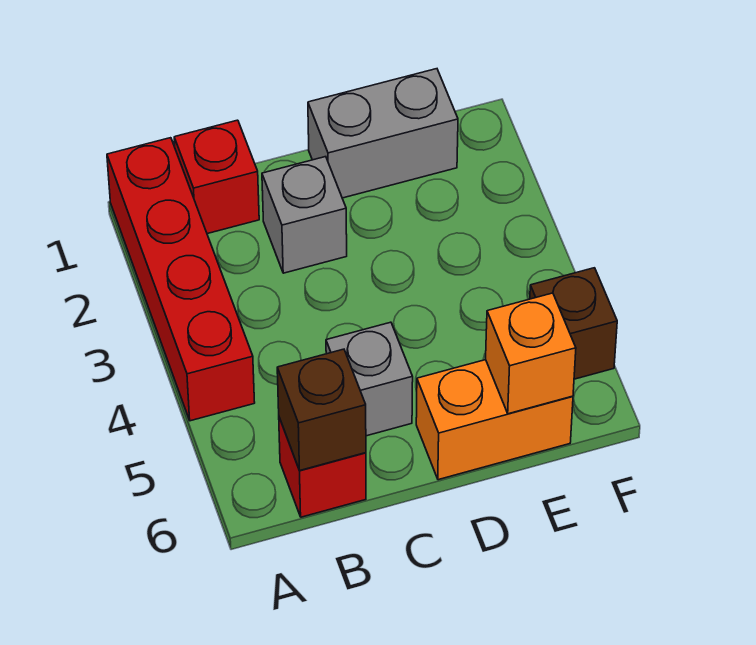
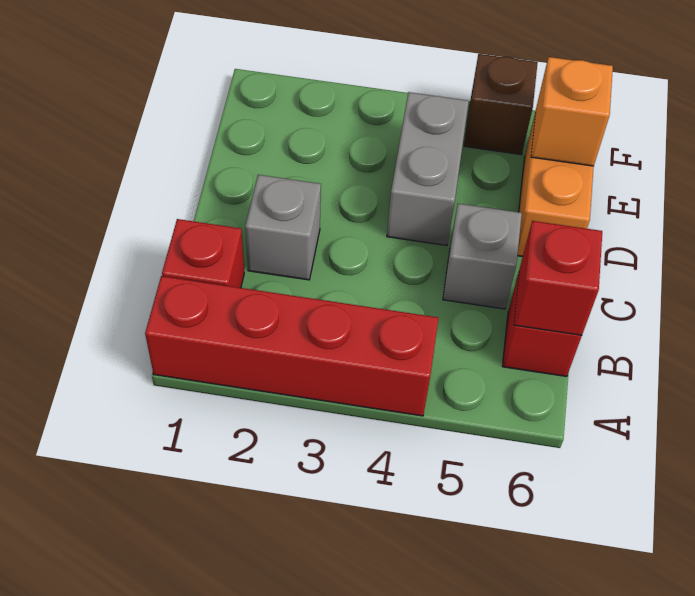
brown 1x1 brick [277,349,366,471] -> red 1x1 brick [514,221,602,335]
grey 1x2 brick [308,69,458,198] -> grey 1x2 brick moved to [387,92,469,245]

